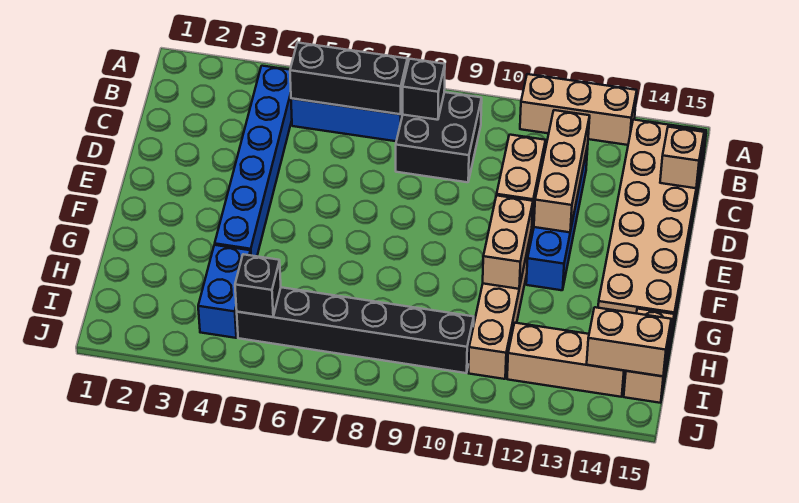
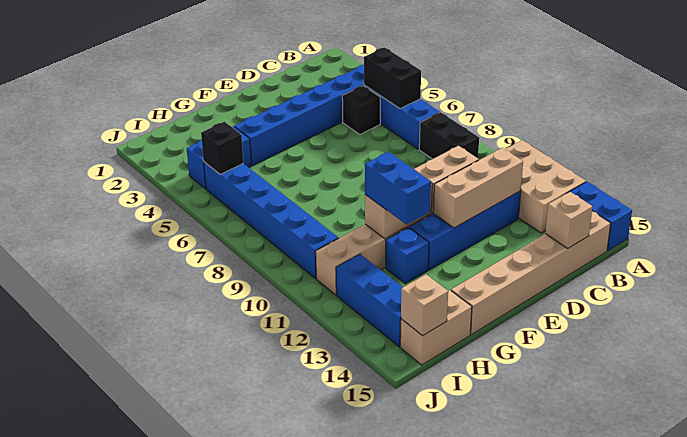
tan 1x3 brick [520,74,637,145] -> tan 2x3 brick [505,140,586,233]
none -> blue 1x2 brick [570,182,632,251]
black 1x3 brick [290,43,407,114] -> black 1x2 brick [364,47,421,109]
black 2x2 brick [396,92,482,182] -> black 1x2 brick [419,112,479,159]
black 1x1 brick [402,59,445,120] -> black 1x1 brick moved to [342,86,380,134]
tan 2x6 brick [598,120,706,336] -> tan 1x6 brick [451,211,611,335]
none -> blue 1x2 brick [365,152,431,224]
none -> blue 1x1 brick [386,227,429,284]
black 1x6 brick [237,287,474,373] -> blue 1x6 brick [204,162,339,278]
tan 1x3 brick [507,323,626,397] -> blue 1x3 brick [336,254,403,347]
tan 1x2 brick [587,307,671,376] -> tan 1x1 brick [401,274,448,336]

